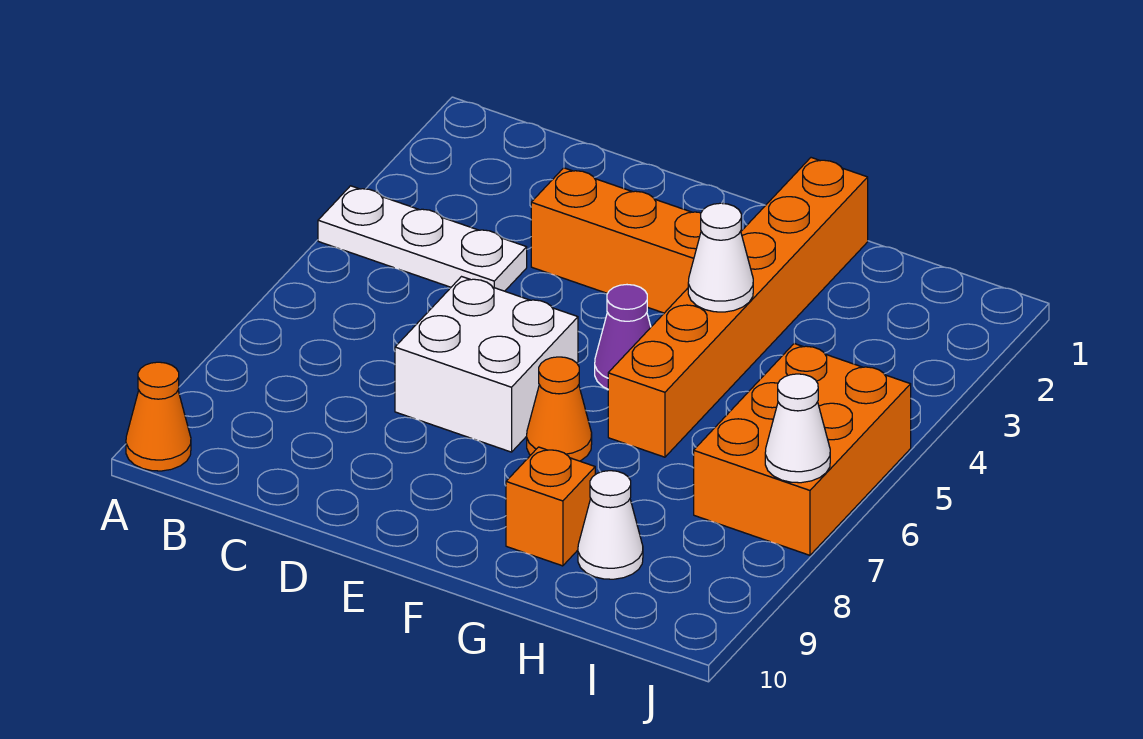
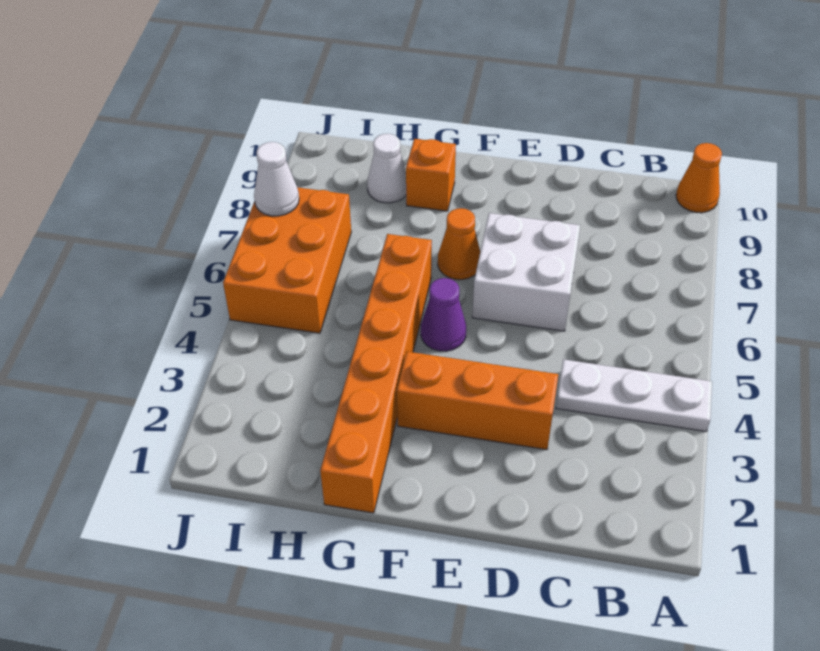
white 1x1 cone [688,203,753,312] -> none

